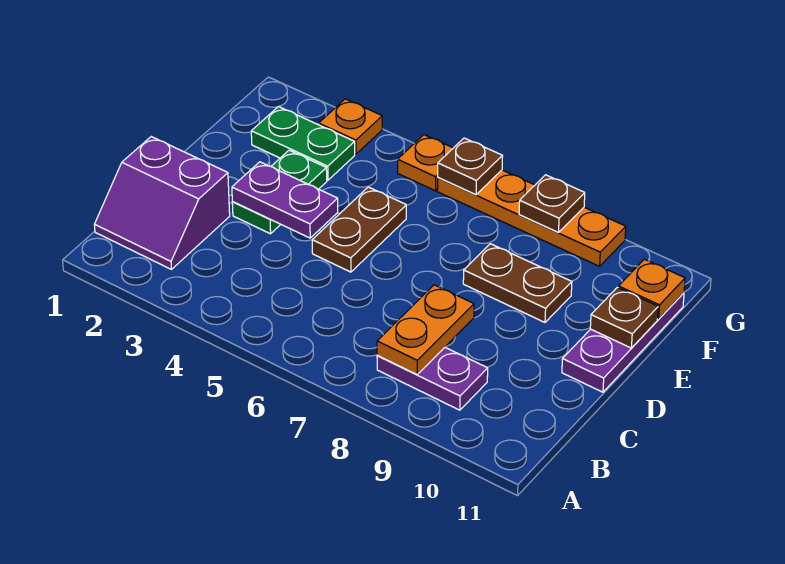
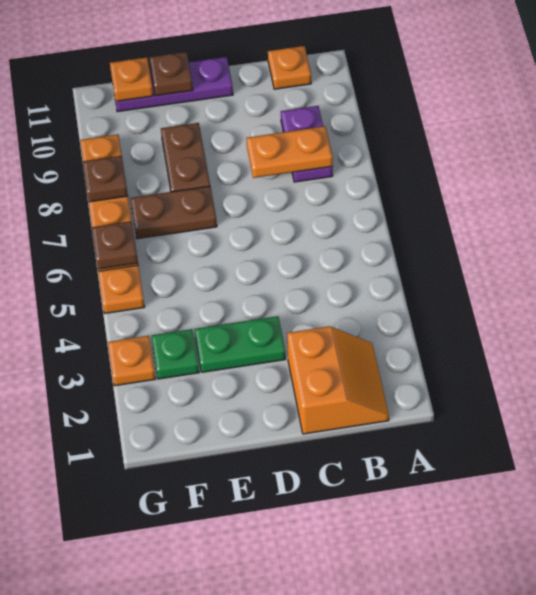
purple 2x2 slope [94,137,230,269] -> orange 2x2 slope [287,326,389,434]
none -> orange 1x1 plate [268,46,311,89]
purple 1x2 plate [232,162,338,238] -> none
brown 1x2 plate [312,187,406,272] -> brown 1x2 plate moved to [130,186,217,239]
green 1x2 plate [251,106,355,180] -> green 1x1 plate [151,329,199,379]

